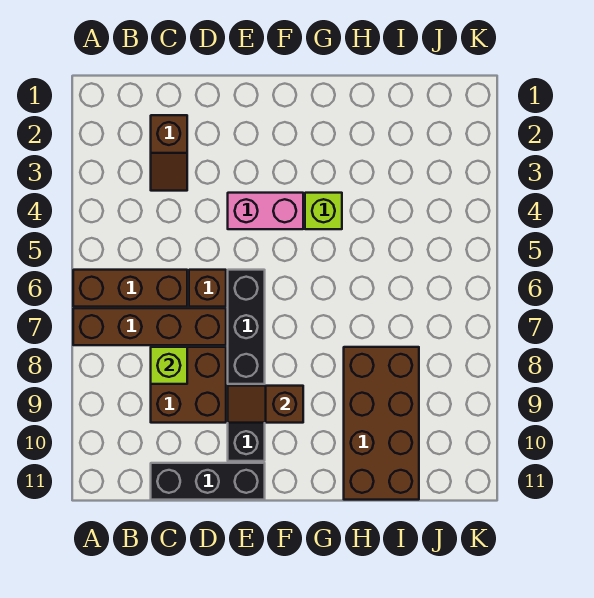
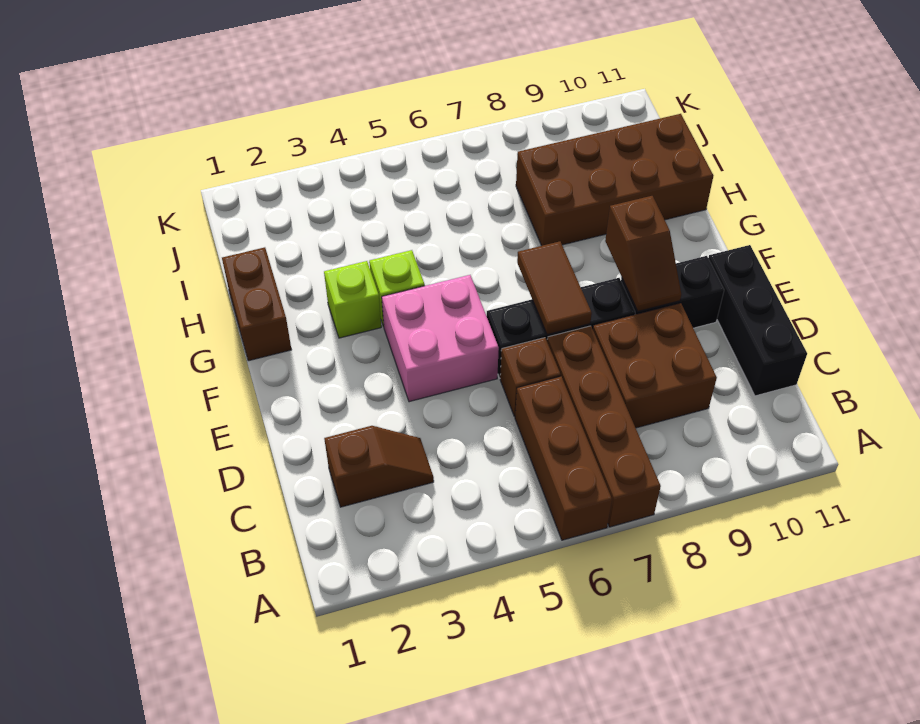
lime 1x1 brick [151,347,187,384] -> lime 1x1 brick moved to [324,261,381,338]
pink 1x2 brick [228,193,303,229] -> pink 2x2 brick [382,275,499,402]
none -> brown 1x2 tile [517,241,592,335]
none -> brown 1x2 brick [222,247,291,361]

